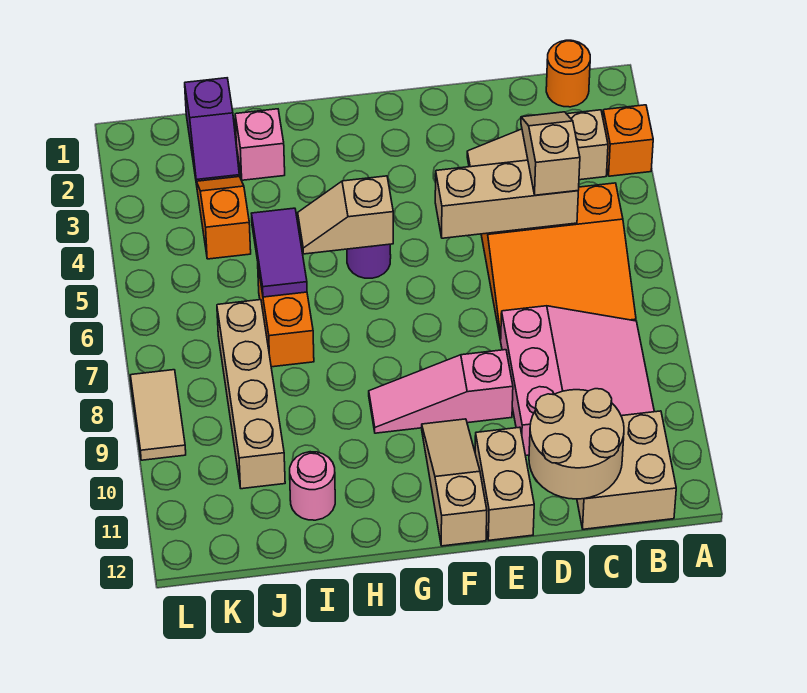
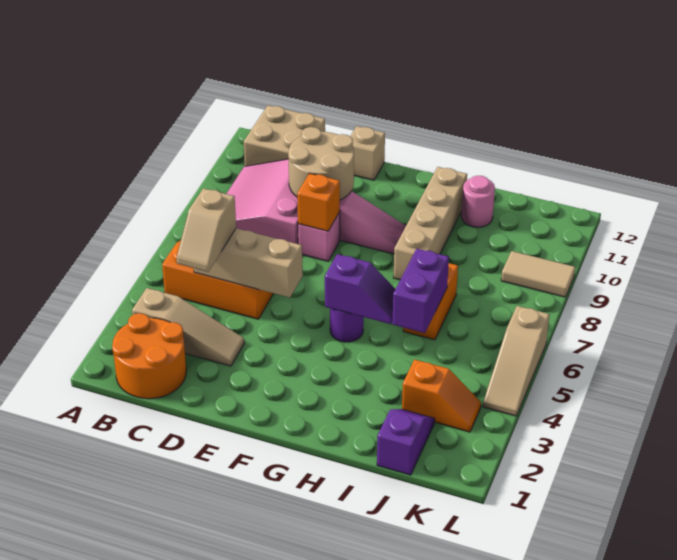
orange 1x1 brick [603,105,653,176] -> orange 1x1 brick moved to [297,173,340,231]
orange 1x1 round brick [546,40,590,107] -> orange 2x2 round brick [112,313,186,399]
tan 2x2 round brick [529,389,624,499] -> tan 2x2 round brick moved to [288,127,354,200]
tan 1x2 brick [475,427,534,540] -> tan 1x1 brick [351,126,385,180]
tan 1x3 slope [422,419,487,546] -> tan 1x3 slope moved to [483,306,550,416]
tan 1x2 slope [298,176,393,254] -> purple 1x2 slope [325,254,395,324]
pink 1x1 brick [235,109,285,180] -> pink 1x1 brick moved to [298,212,340,261]
purple 1x2 tile [251,208,307,297] -> purple 1x2 brick [392,249,449,333]
orange 1x2 slope [196,177,251,259] -> orange 1x2 slope turned to [402,360,481,432]
tan 1x4 brick [217,300,285,489] -> tan 1x4 brick moved to [394,167,467,280]
tan 1x2 tile [130,370,186,460] -> tan 1x2 tile turned to [501,251,575,297]

